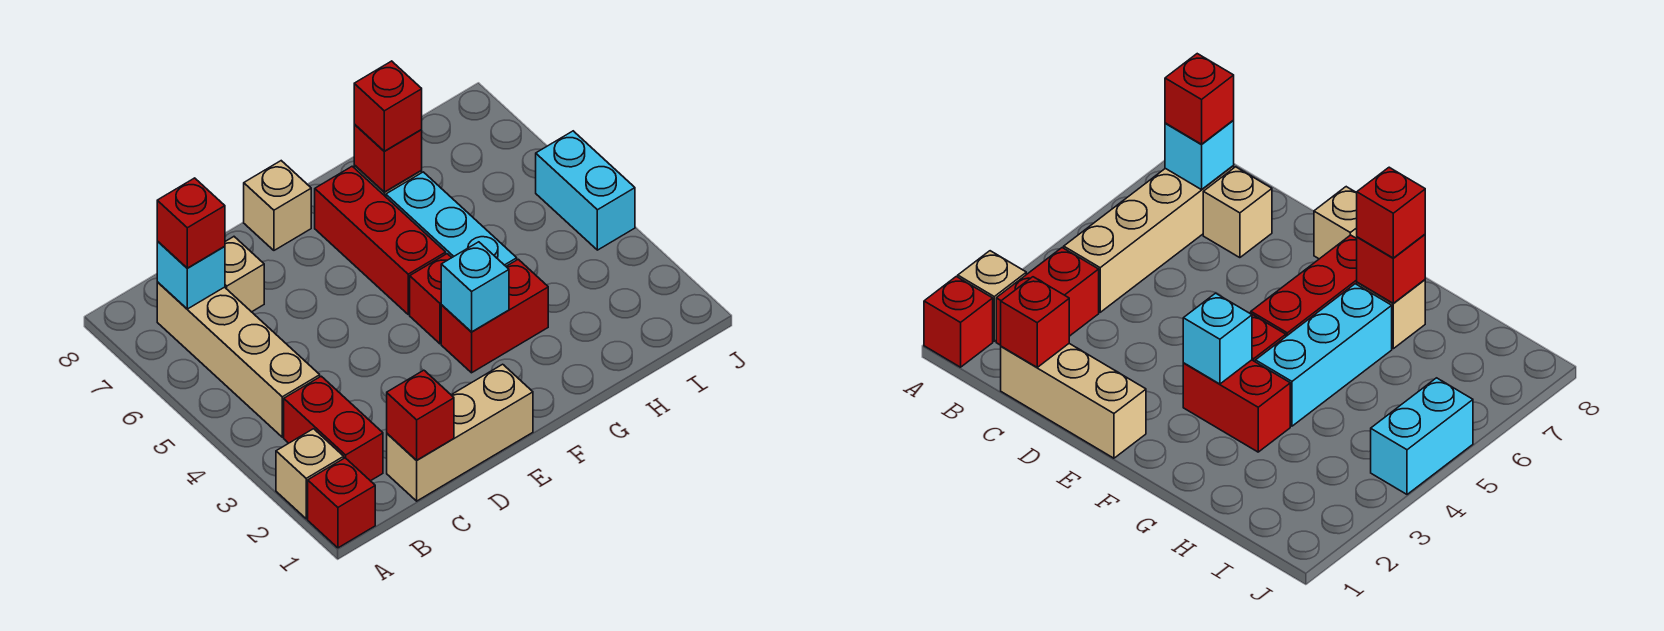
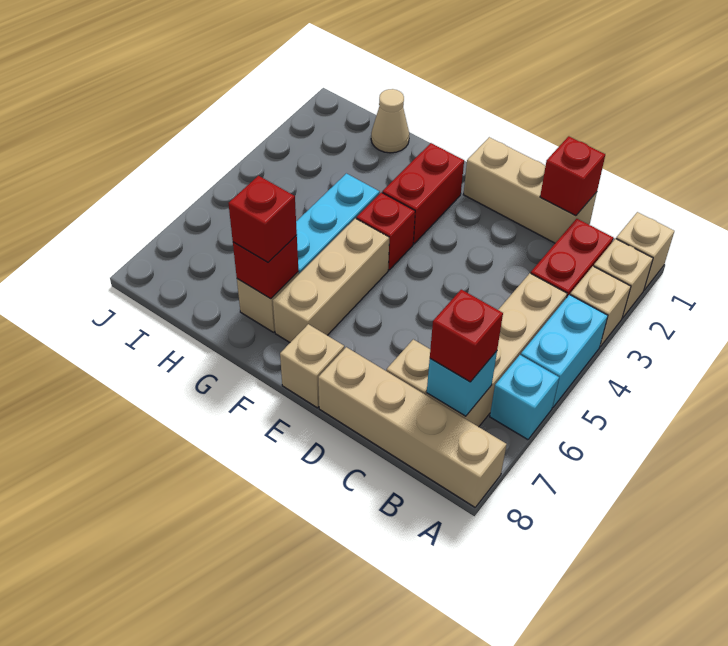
red 1x1 brick [308,458,375,548] -> tan 1x1 brick [616,212,674,290]
none -> tan 1x1 brick [570,266,631,347]
none -> tan 1x4 brick [318,347,507,507]
red 1x2 brick [441,259,548,373] -> red 1x2 brick turned to [382,143,464,244]
cyan 1x1 brick [441,242,509,332] -> cyan 1x1 brick moved to [490,355,559,440]
red 1x3 brick [315,166,446,314] -> tan 1x3 brick [273,218,389,342]
none -> tan 1x1 cone [371,89,409,153]
cyan 1x2 brick [536,131,635,250] -> cyan 1x2 brick moved to [521,295,608,408]

